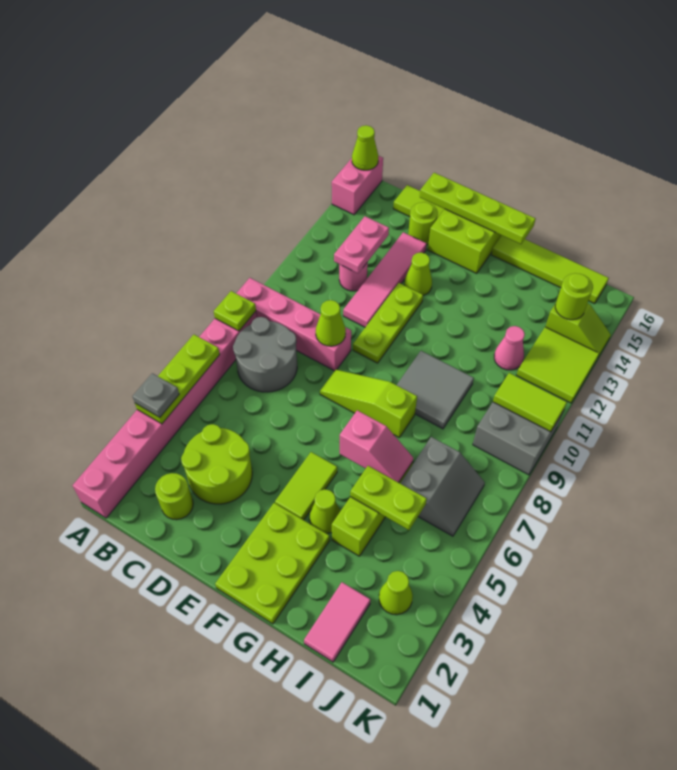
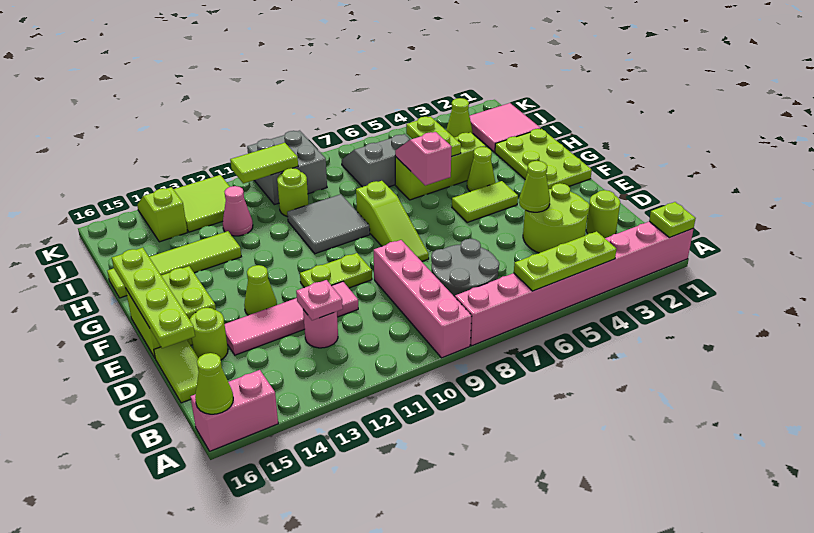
grey 1x1 plate [133,373,179,417] -> none
lime 1x1 plate [214,291,256,331] -> lime 1x1 plate moved to [649,202,696,238]
pink 1x2 plate [334,216,389,273] -> pink 1x1 plate [296,280,343,320]
lime 1x1 cone [316,300,346,346] -> lime 1x1 cone moved to [519,161,550,212]
lime 1x3 plate [353,283,423,363] -> lime 1x2 plate [300,253,372,288]
lime 2x3 plate [215,503,330,624] -> lime 2x3 plate turned to [495,129,592,189]
lime 1x4 tile [491,236,609,304] -> lime 1x4 tile turned to [107,231,241,298]
pink 1x2 tile [304,582,371,662] -> pink 2x2 tile [470,103,541,152]
lime 1x2 tile [493,373,567,432] -> lime 1x2 tile turned to [230,143,298,184]
lime 1x1 round brick [555,273,593,320] -> lime 1x1 round brick moved to [277,168,308,217]

